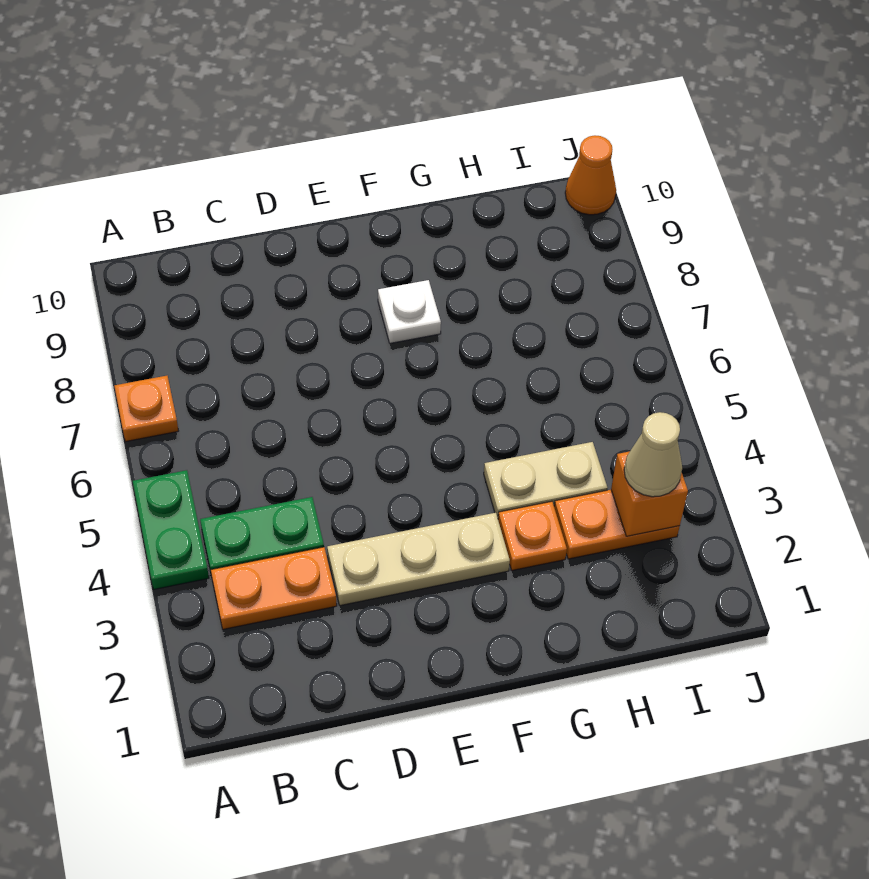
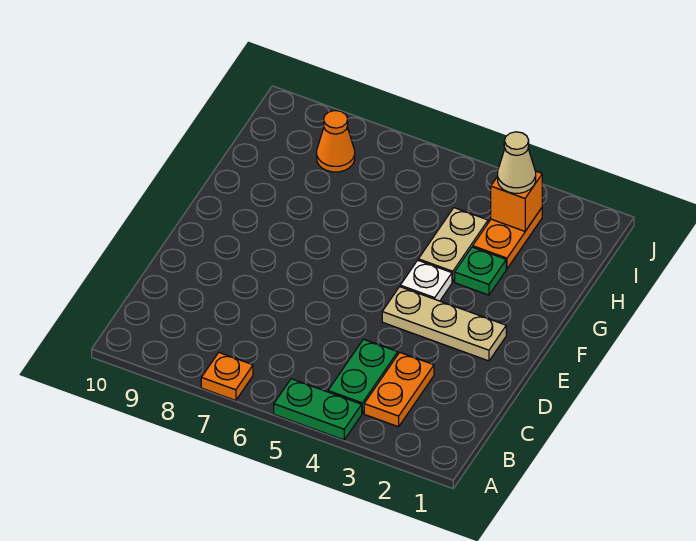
tan 1x3 plate [327,513,510,606] -> tan 1x3 plate turned to [382,287,506,361]
white 1x1 plate [378,280,441,343] -> white 1x1 plate moved to [400,260,452,301]
orange 1x1 plate [498,501,567,570] -> green 1x1 plate [455,247,506,295]
orange 1x1 cone [565,135,616,215] -> orange 1x1 cone moved to [317,111,355,172]

